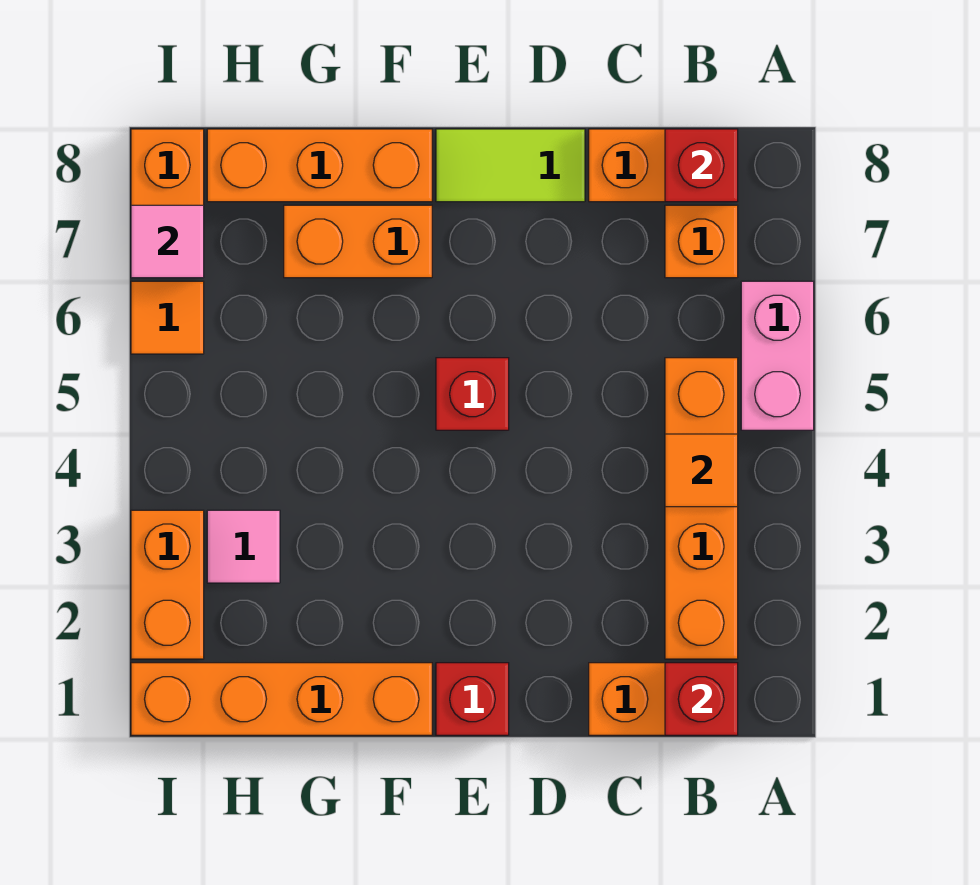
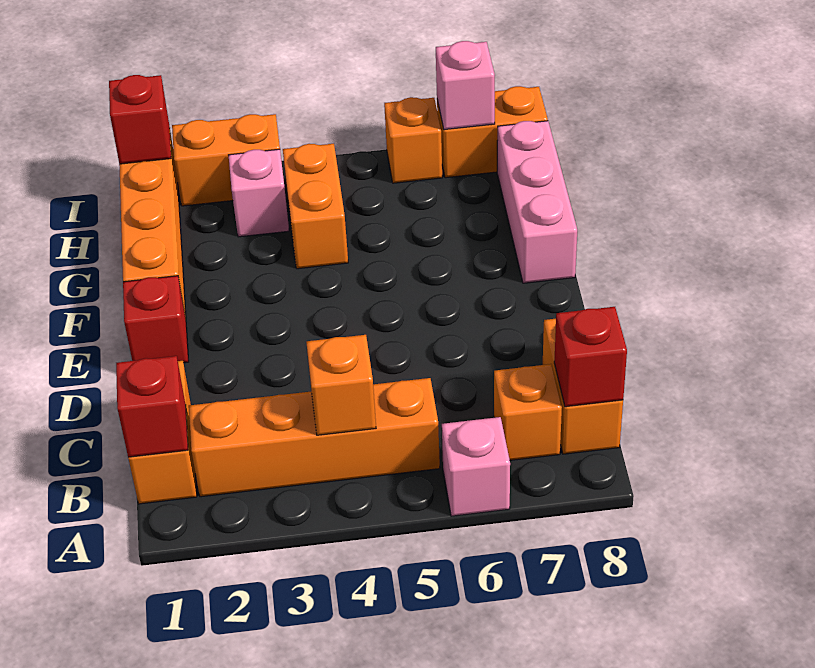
pink 1x2 brick [741,281,814,430] -> pink 1x1 brick [442,417,510,516]
orange 1x1 tile [665,434,738,507] -> orange 1x1 brick [306,335,376,435]
lime 1x2 tile [436,129,585,202] -> none
red 1x1 brick [436,358,509,430] -> red 1x1 brick moved to [109,75,171,164]
orange 1x2 brick [284,205,432,278] -> orange 1x2 brick moved to [283,144,348,269]
orange 1x3 brick [207,129,432,202] -> pink 1x3 brick [497,121,577,283]
pink 1x1 tile [207,510,280,583] -> pink 1x1 brick [229,149,289,237]
orange 1x1 tile [131,281,204,354] -> orange 1x1 brick [384,97,442,183]
pink 1x1 tile [131,205,204,278] -> pink 1x1 brick [436,41,495,130]

